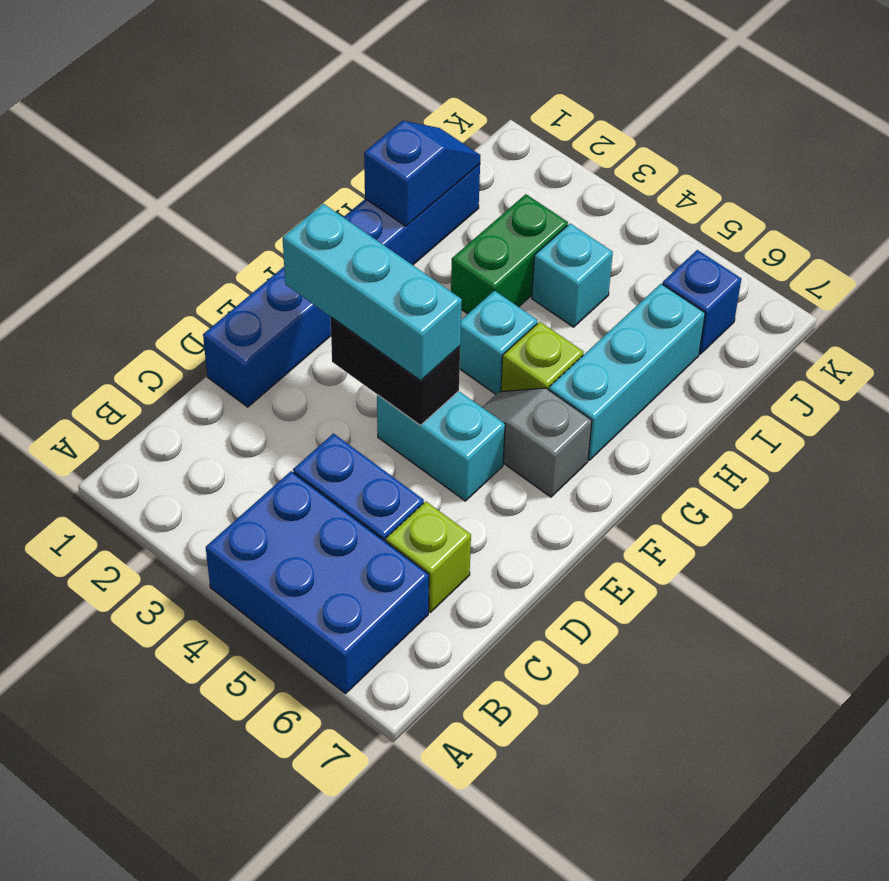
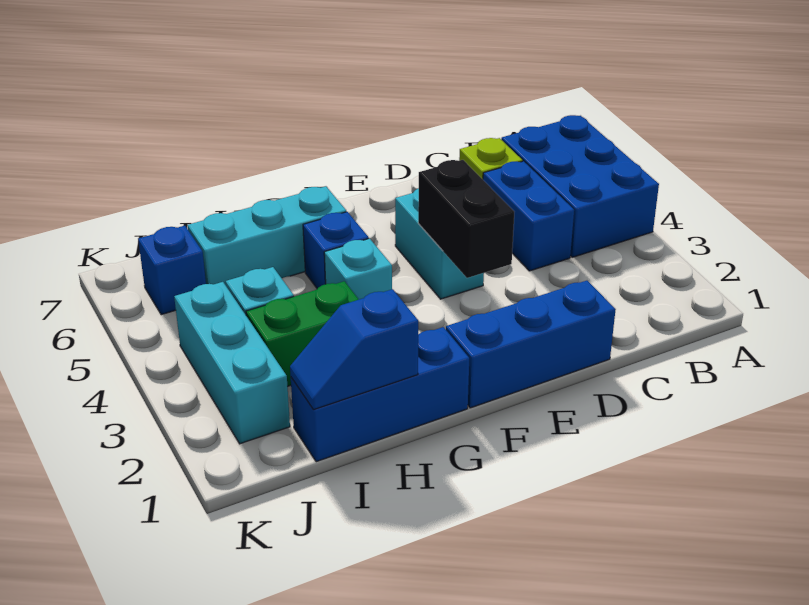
cyan 1x3 brick [283,204,462,381] -> cyan 1x3 brick moved to [174,282,290,444]
grey 1x2 slope [482,388,592,497] -> none
lime 1x1 brick [501,322,584,392] -> blue 1x1 brick [303,212,369,288]

